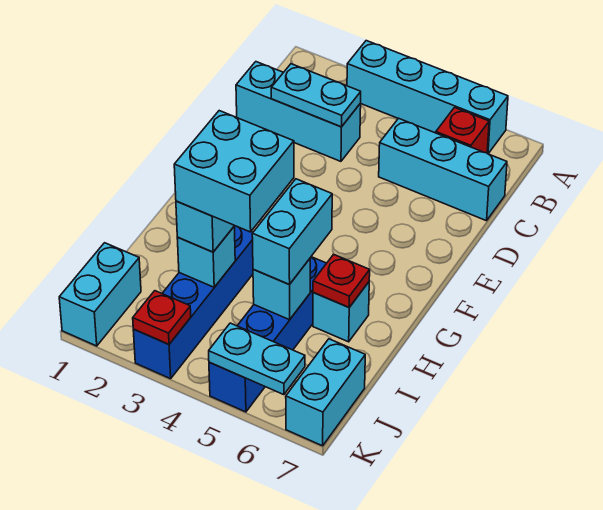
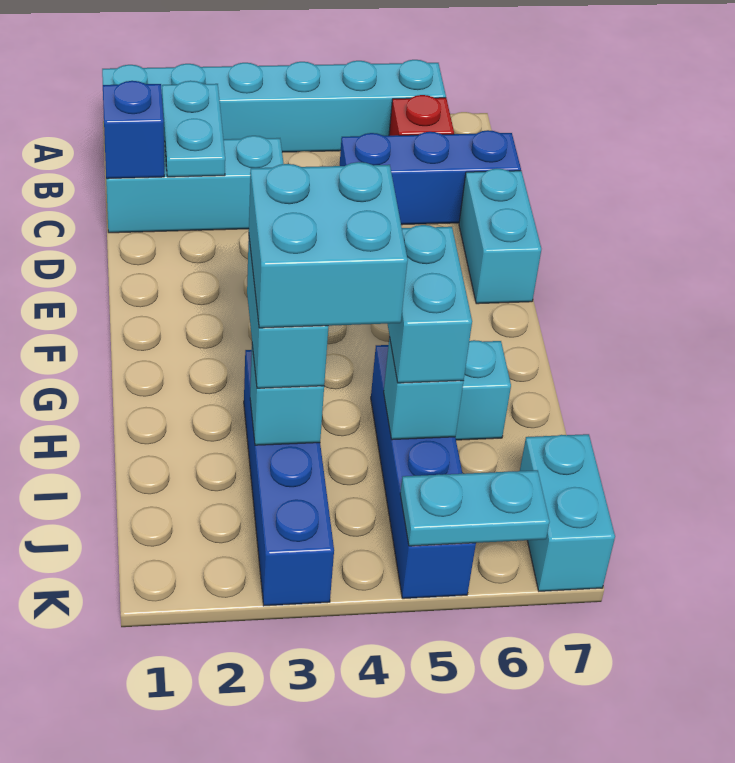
cyan 1x4 brick [347,41,508,154] -> cyan 1x6 brick [102,60,446,152]
none -> blue 1x1 brick [103,81,164,179]
cyan 1x2 plate [271,64,361,127] -> cyan 1x2 plate turned to [162,81,225,177]
cyan 1x3 brick [379,118,507,221] -> blue 1x3 brick [340,130,521,225]
red 1x1 plate [313,254,370,307] -> none
cyan 1x2 brick [59,243,141,346] -> cyan 1x2 brick moved to [459,169,541,304]
red 1x1 plate [133,291,191,344] -> none

